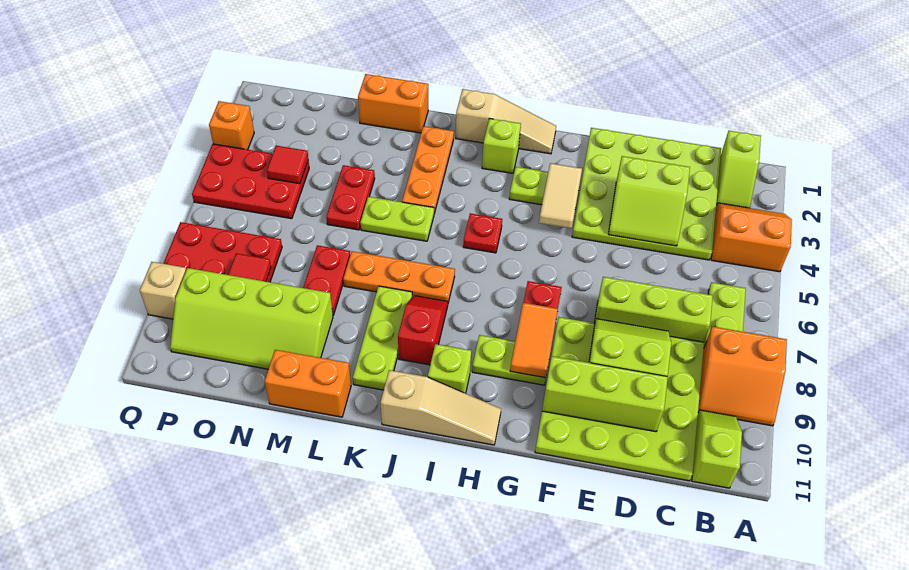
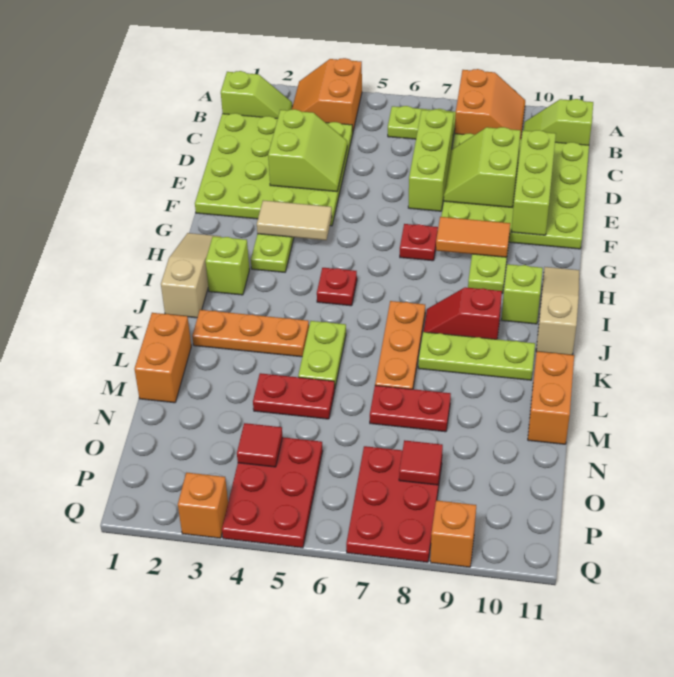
lime 2x4 slope [170,268,333,369] -> none
tan 1x1 brick [140,262,186,319] -> orange 1x1 brick [430,500,476,567]

